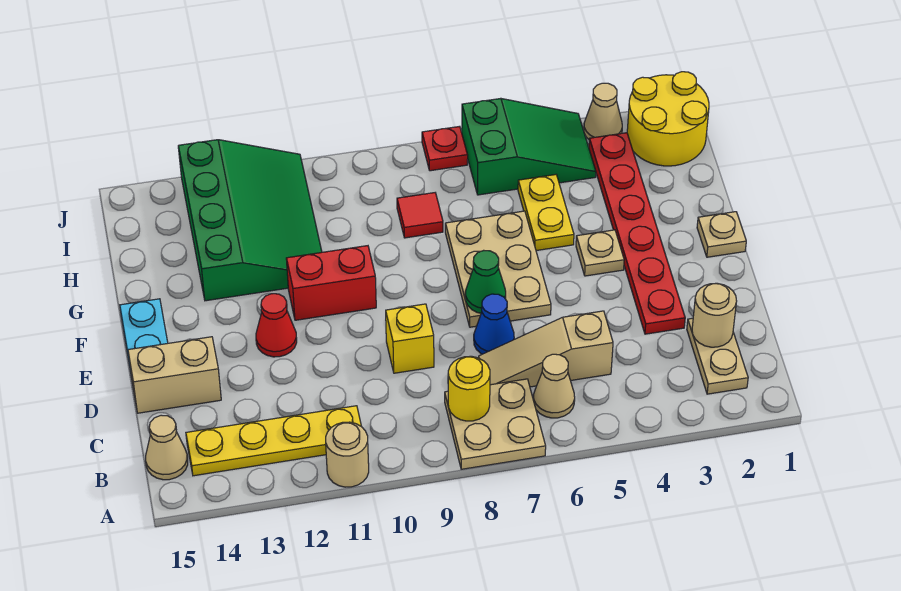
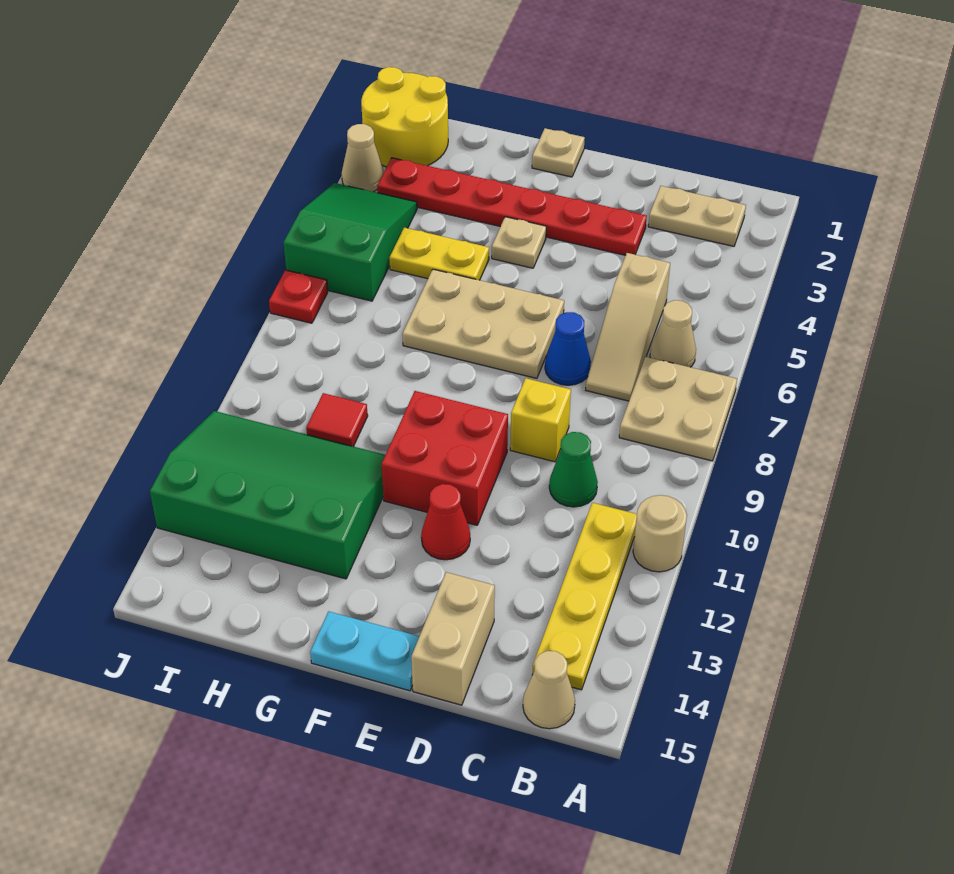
yellow 1x1 round brick [448,356,490,421] -> none
tan 1x1 round brick [692,283,737,347] -> none
green 1x1 cone [465,250,506,313] -> green 1x1 cone moved to [549,432,598,507]
red 1x2 brick [286,246,376,320] -> red 2x2 brick [382,391,508,525]
red 1x1 tile [397,193,443,238] -> red 1x1 tile moved to [306,393,368,447]

